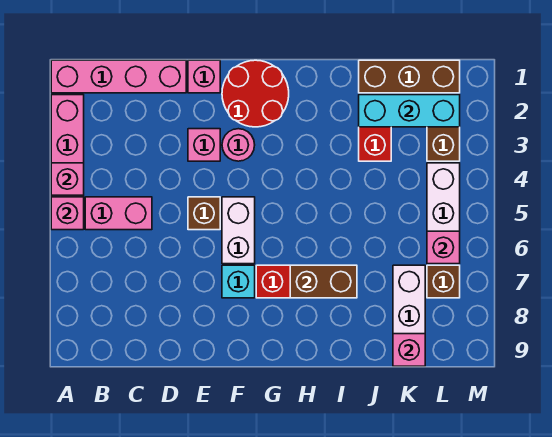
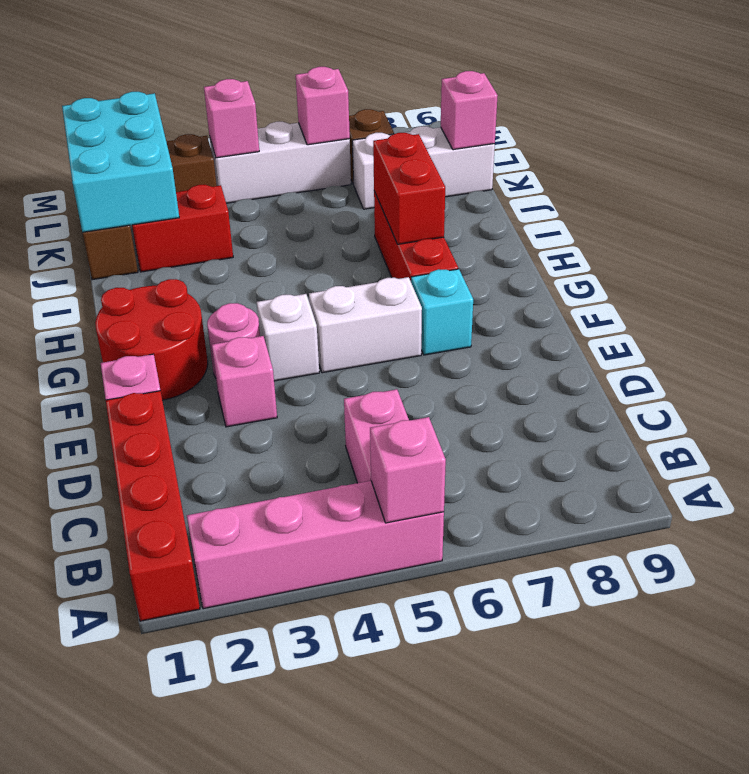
pink 1x4 brick [51,60,186,93] -> red 1x4 brick [106,391,200,621]
pink 1x1 brick [51,163,84,195] -> pink 1x1 brick moved to [204,79,259,158]
brown 1x1 brick [188,197,220,230] -> none
none -> white 1x1 brick [257,294,319,381]
brown 1x2 brick [290,265,357,298] -> red 1x2 brick [373,133,445,244]
cyan 1x3 brick [359,95,460,127] -> cyan 2x3 brick [62,92,179,232]

